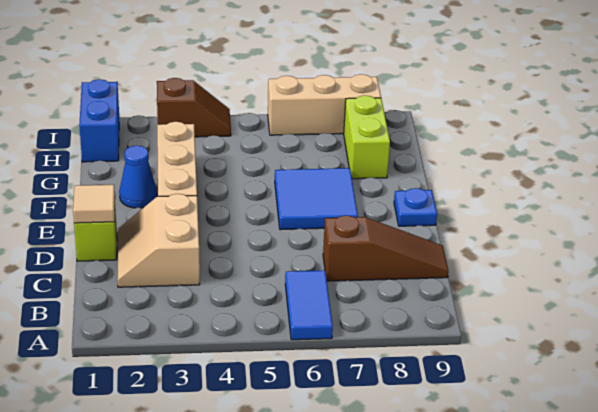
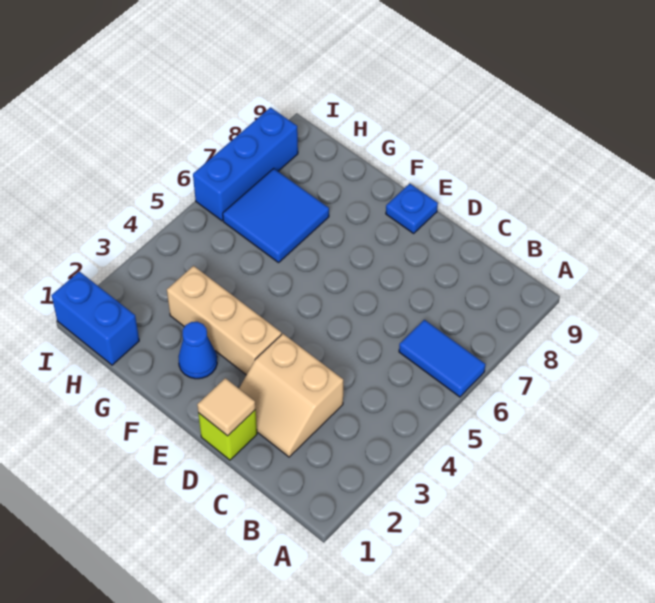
brown 1x3 slope [323,215,448,281] -> none
blue 2x2 tile [275,168,358,230] -> blue 2x2 tile moved to [223,168,329,263]
lime 1x2 brick [344,95,390,179] -> none
brown 1x2 slope [157,78,231,137] -> none
tan 1x3 brick [268,74,381,135] -> blue 1x3 brick [193,107,298,221]

